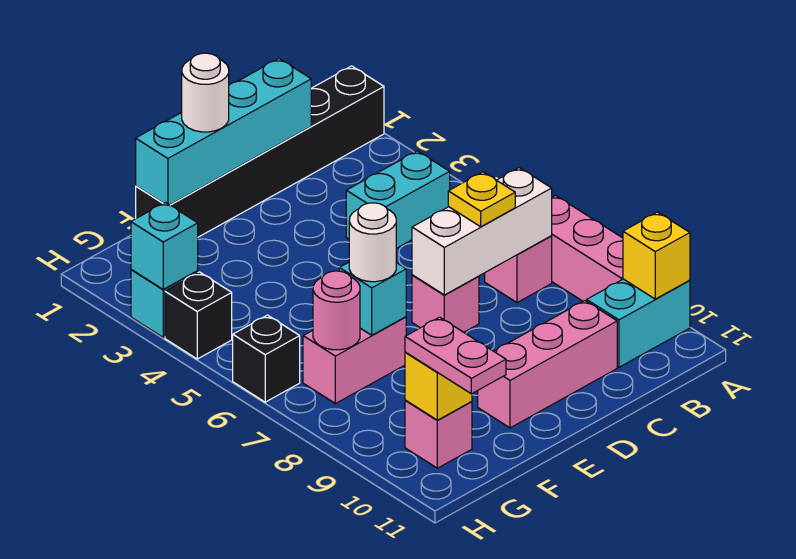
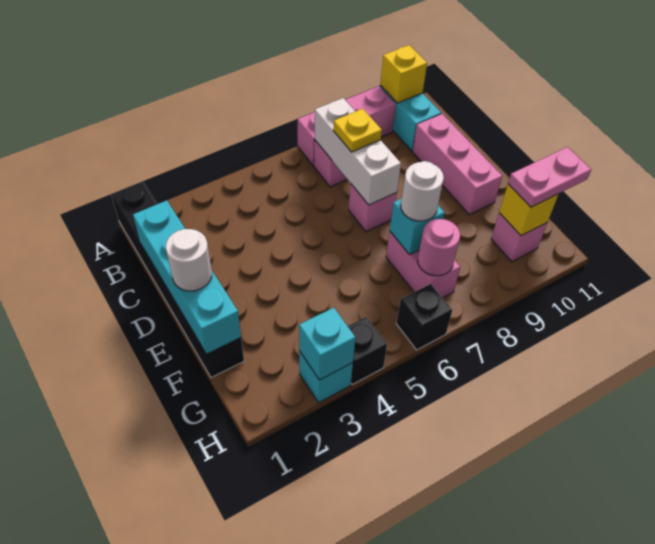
cyan 1x2 brick [346,151,450,248] -> none

